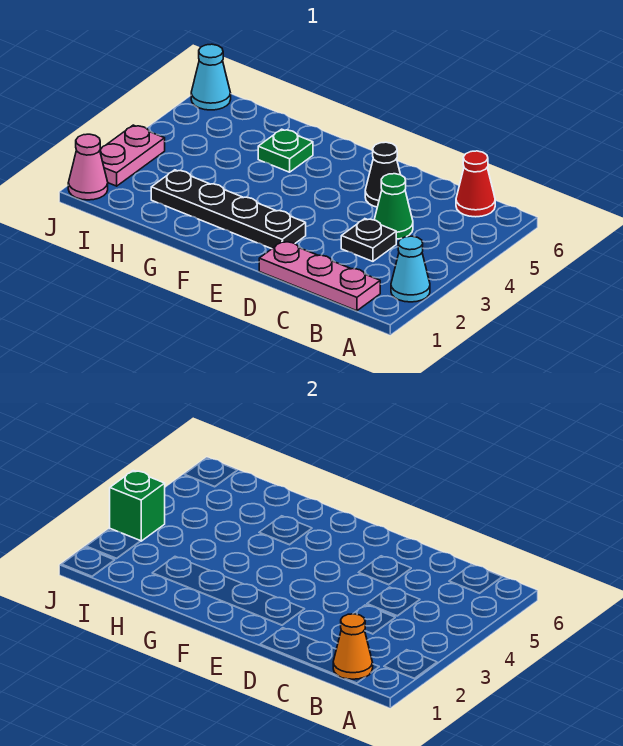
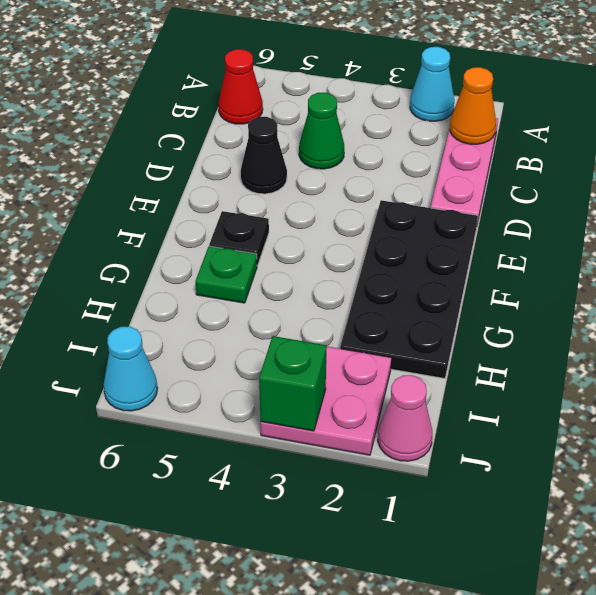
black 1x1 plate [341,219,396,261] -> black 1x1 plate moved to [209,211,269,266]
black 1x4 plate [151,170,306,249] -> black 2x4 plate [340,200,478,379]
pink 1x2 plate [100,125,165,186] -> pink 2x2 plate [261,346,391,455]

